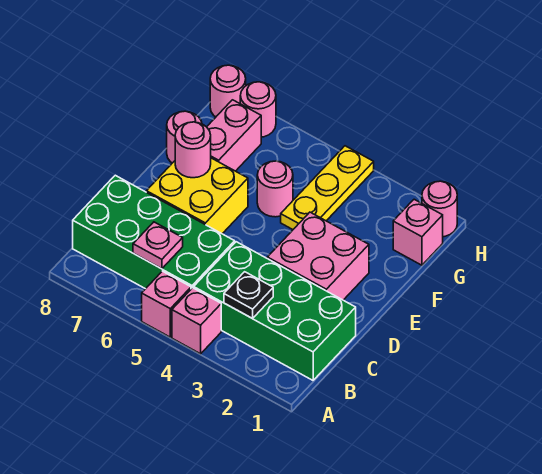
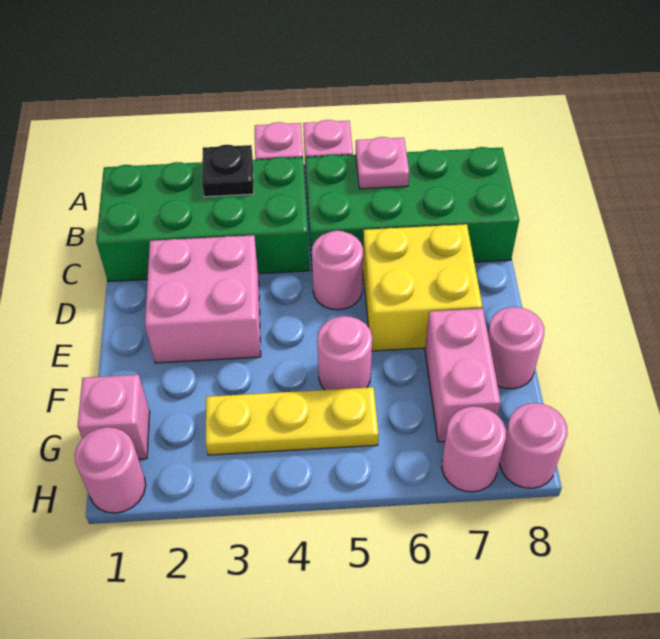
pink 1x1 round brick [175,122,211,178] -> pink 1x1 round brick moved to [312,231,363,310]
yellow 1x3 plate [281,146,374,229] -> yellow 1x3 plate turned to [206,387,379,455]

